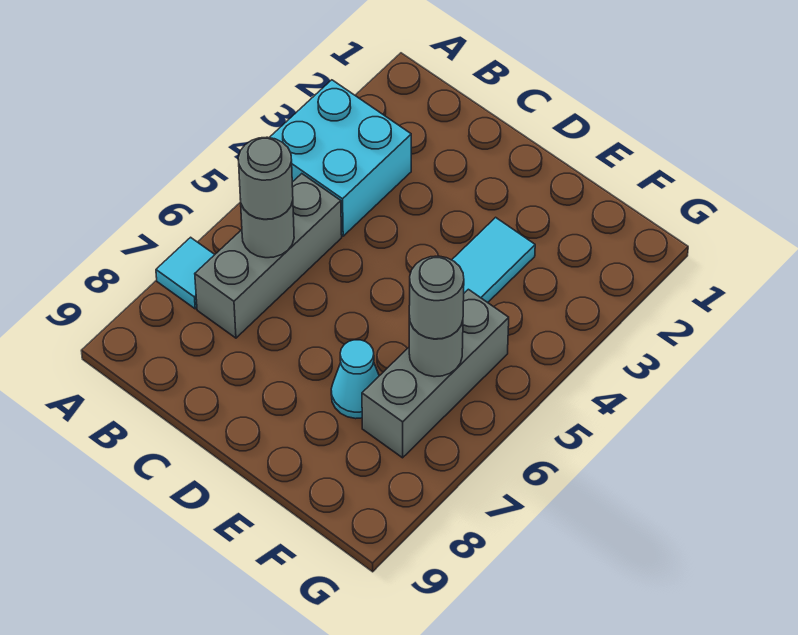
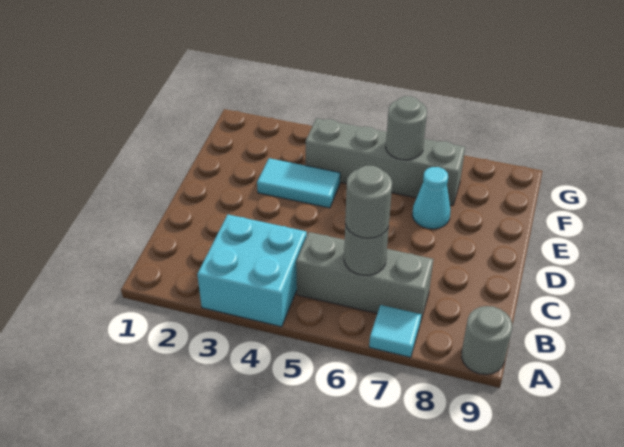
grey 1x3 brick [362,289,509,458] -> grey 1x4 brick [306,118,465,205]
grey 1x1 round brick [409,256,464,339] -> grey 1x1 round brick moved to [462,306,512,374]

